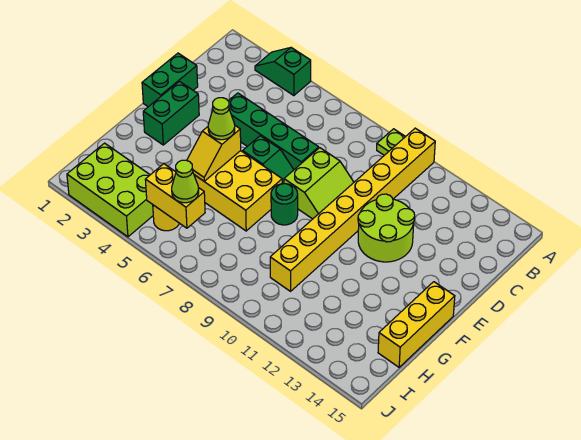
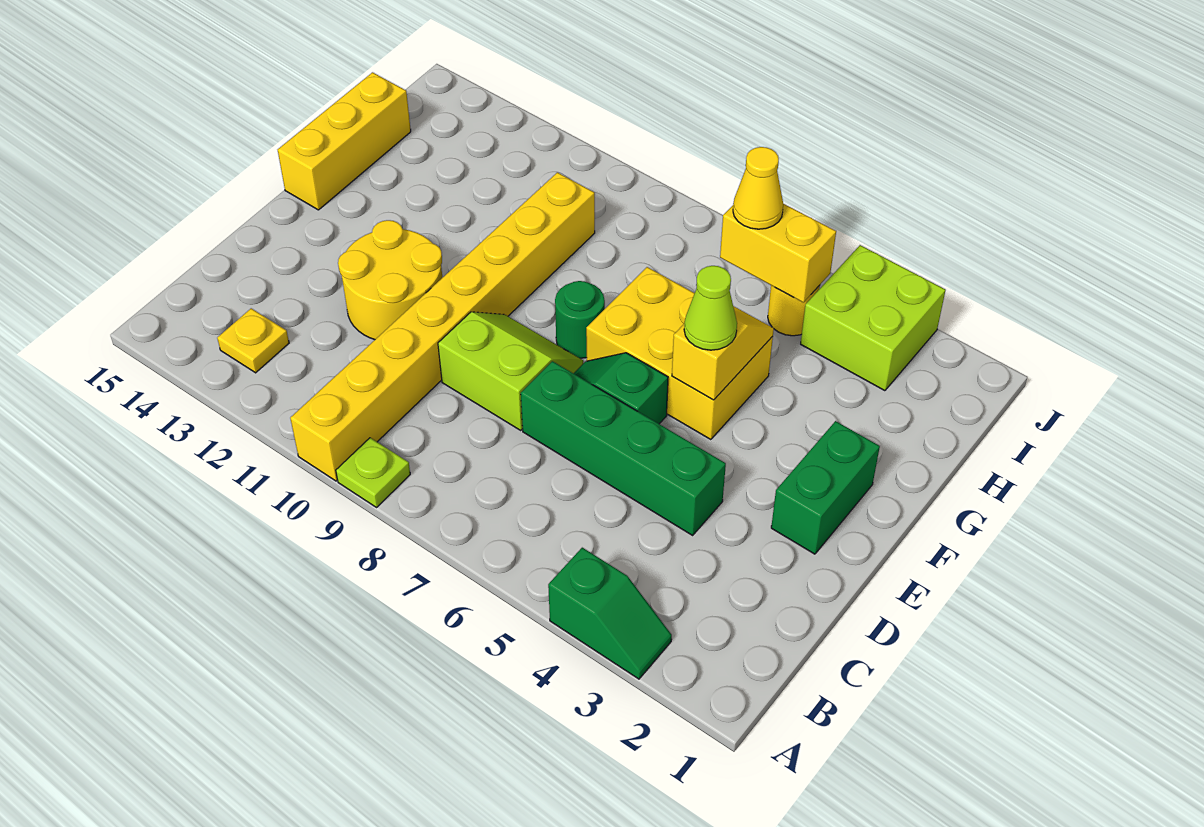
none -> yellow 1x1 plate [217,308,289,373]
green 1x2 brick [142,53,198,107] -> none
lime 2x2 slope [284,148,354,219] -> lime 2x2 slope turned to [438,312,583,431]
lime 2x2 round brick [358,194,415,262] -> yellow 2x2 round brick [338,220,442,340]
lime 2x3 brick [67,143,153,237] -> lime 2x2 brick [801,245,946,391]
lime 1x1 cone [172,160,199,203] -> yellow 1x1 cone [733,147,783,229]

